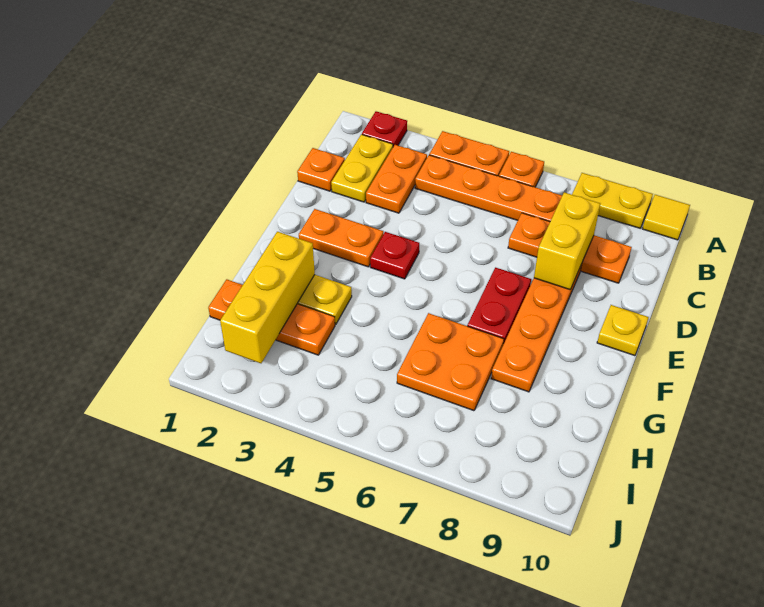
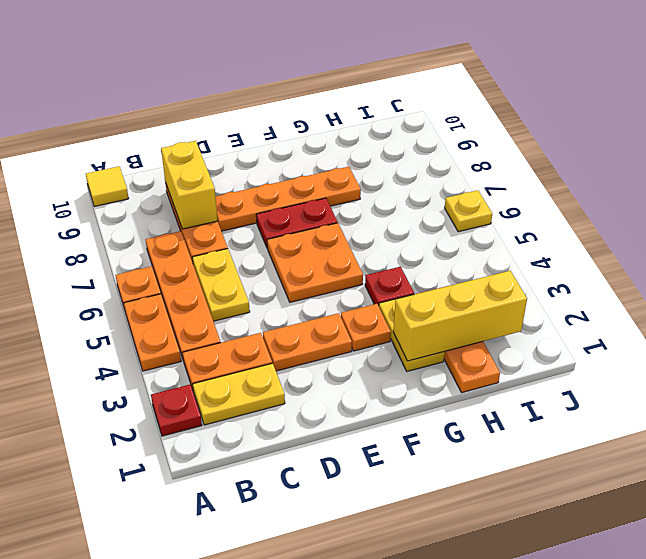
yellow 1x2 plate [572,173,653,228] -> yellow 1x2 plate moved to [192,249,250,321]
orange 1x1 plate [297,148,345,191] -> orange 1x1 plate moved to [341,304,391,351]
yellow 1x2 brick [534,192,600,290] -> yellow 1x2 brick turned to [161,141,218,229]
orange 1x2 plate [299,209,383,267] -> orange 1x2 plate turned to [263,313,352,371]
red 1x1 plate [370,232,419,279] -> red 1x1 plate moved to [365,267,414,306]
yellow 1x1 plate [597,305,649,356] -> yellow 1x1 plate moved to [445,190,492,232]
orange 2x2 plate [397,313,504,411] -> orange 2x2 plate moved to [267,223,363,302]

